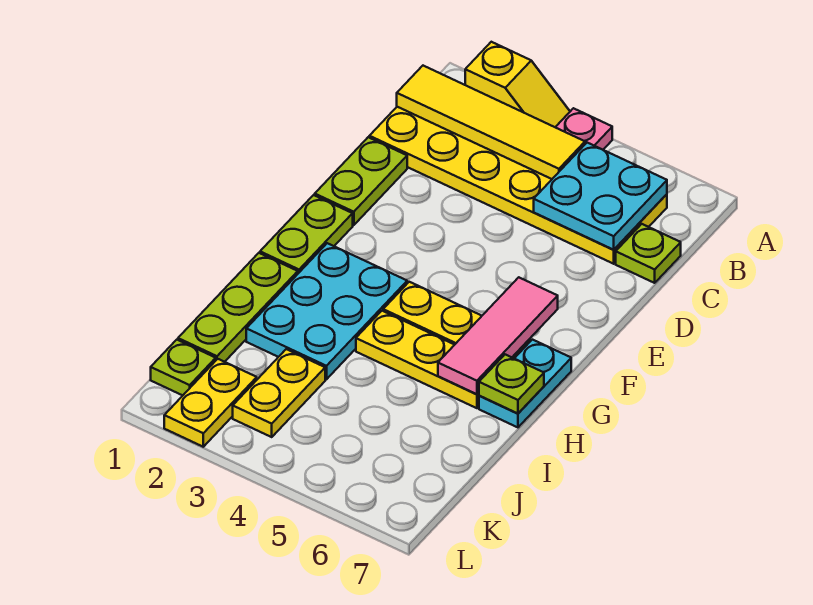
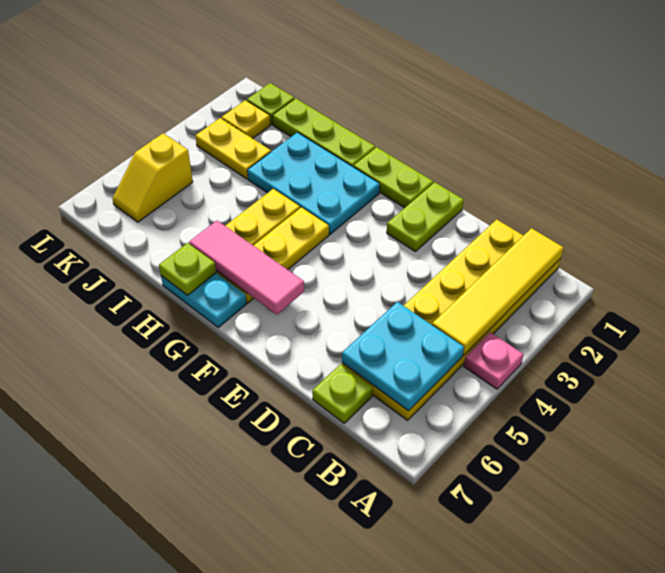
yellow 1x2 slope [465,42,570,127] -> yellow 1x2 slope moved to [113,133,193,222]
lime 1x2 plate [315,137,407,225] -> lime 1x2 plate turned to [387,182,464,251]
yellow 1x2 plate [164,359,257,447] -> yellow 1x1 plate [222,100,270,139]

